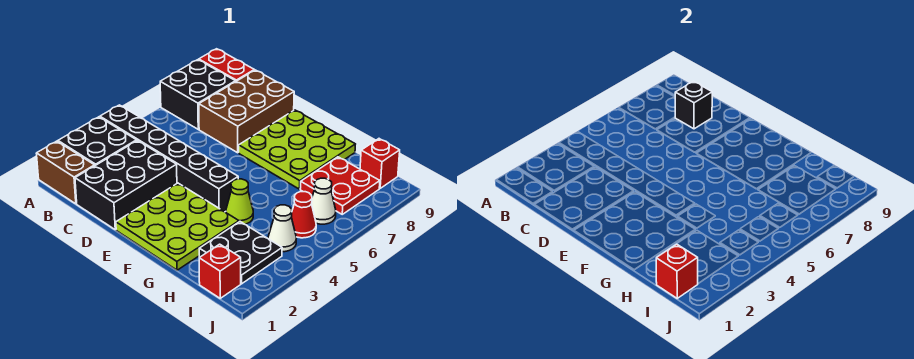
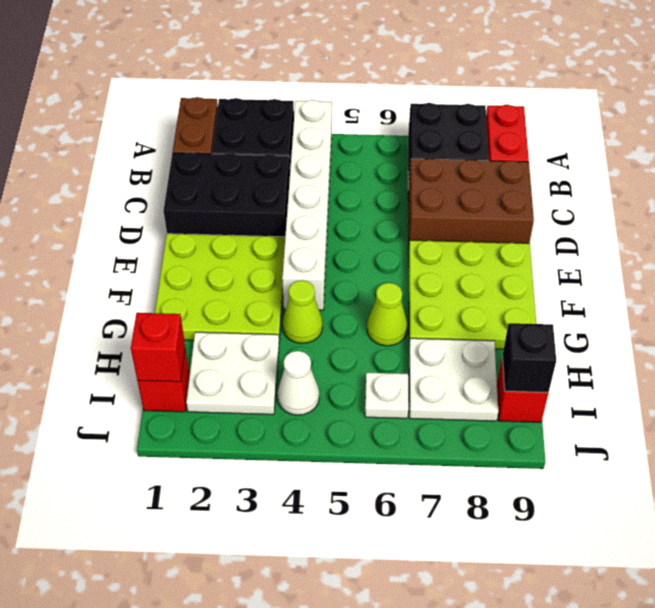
black 1x6 brick [100,105,238,212] -> white 1x6 brick [282,100,332,310]
black 1x1 brick [675,81,712,129] -> black 1x1 brick moved to [502,323,556,392]
none -> lime 1x1 cone [367,283,407,346]
black 2x2 plate [199,222,282,284] -> white 2x2 plate [186,332,279,414]
red 2x2 plate [300,157,380,214] -> white 2x2 plate [409,338,498,421]
red 1x1 cone [291,192,316,238] -> none
white 1x1 cone [312,178,336,224] -> white 1x1 plate [365,373,408,418]

